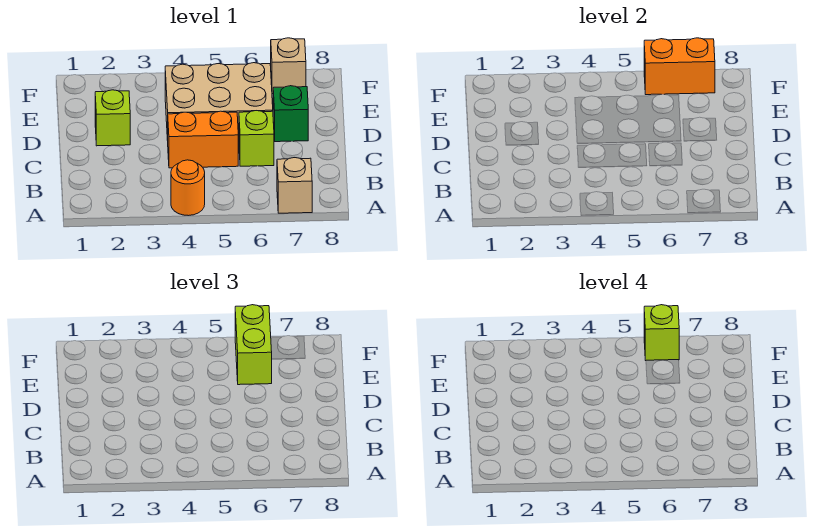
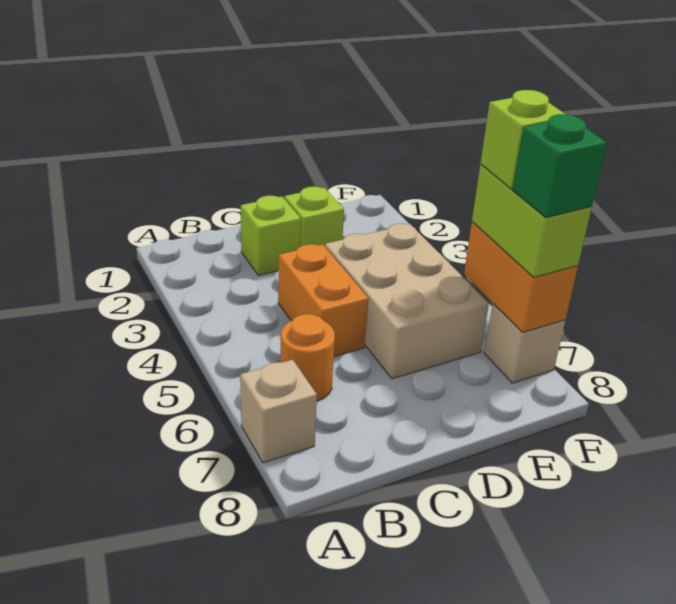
orange 1x1 round brick [171,160,205,216] -> orange 1x1 round brick moved to [280,314,335,401]
lime 1x1 brick [239,111,274,166] -> lime 1x1 brick moved to [241,196,301,276]
green 1x1 brick [273,86,308,142] -> green 1x1 brick moved to [513,114,607,218]
lime 1x2 brick [235,305,272,385] -> lime 1x2 brick turned to [472,165,592,277]

